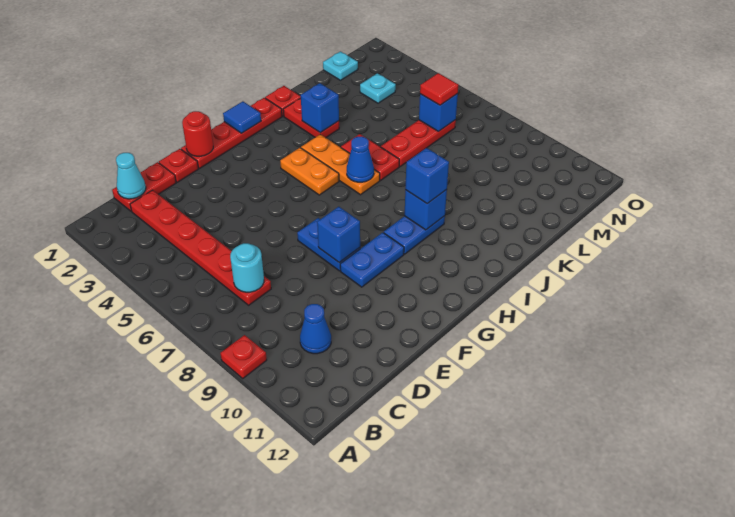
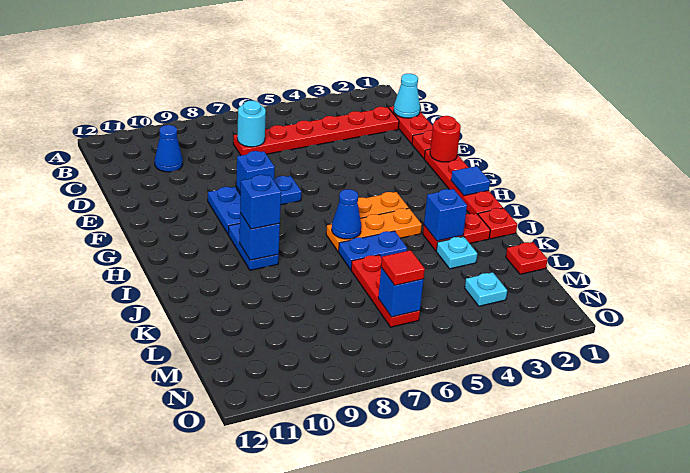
red 1x1 plate [220,335,267,378] -> red 1x1 plate moved to [506,242,548,274]
red 1x2 plate [341,134,399,180] -> blue 1x2 plate [338,231,407,270]
cyan 1x1 plate [323,51,358,80] -> cyan 1x1 plate moved to [436,237,477,269]

